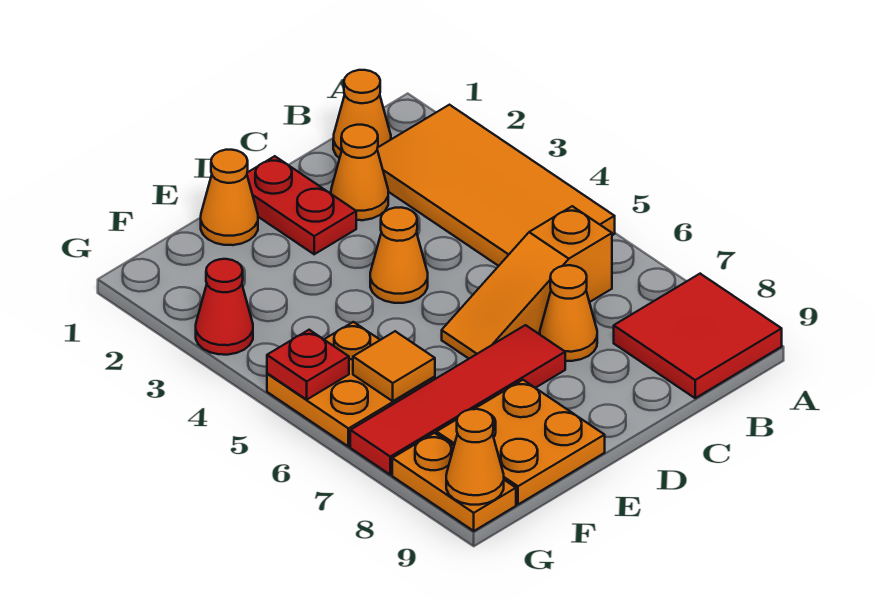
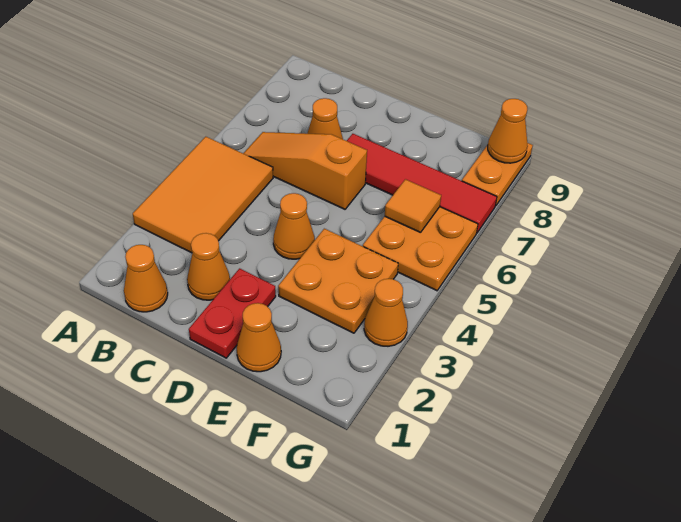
orange 2x4 tile [377,105,615,266] -> orange 2x3 tile [133,137,273,253]
red 2x2 tile [614,274,782,398] -> none
orange 1x3 slope [442,206,612,359] -> orange 1x3 slope turned to [243,132,367,209]
orange 2x2 plate [437,380,605,504] -> orange 2x2 plate moved to [278,229,398,333]
red 1x1 cone [196,259,253,355] -> orange 1x1 cone [364,279,408,346]
red 1x1 plate [267,330,349,399] -> none

